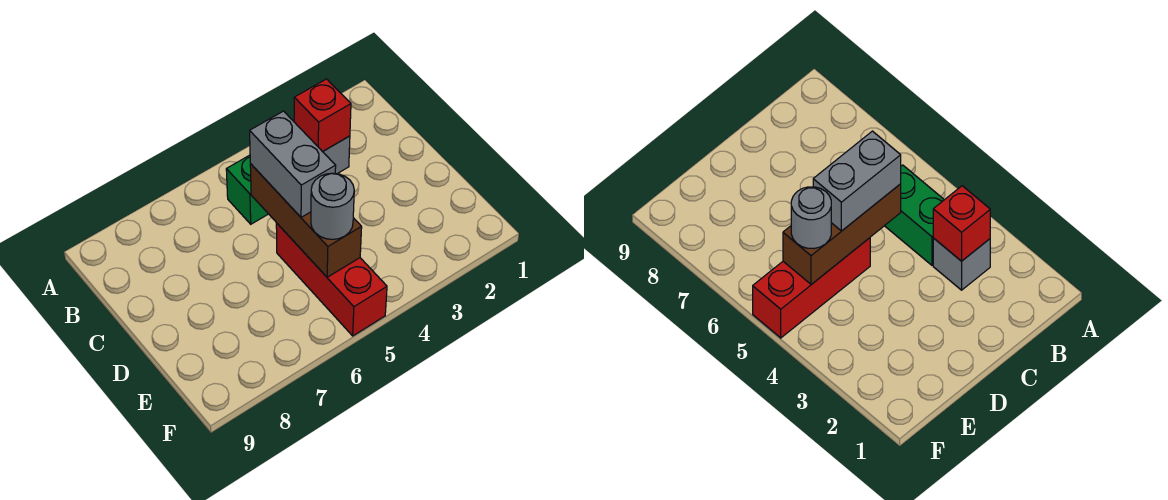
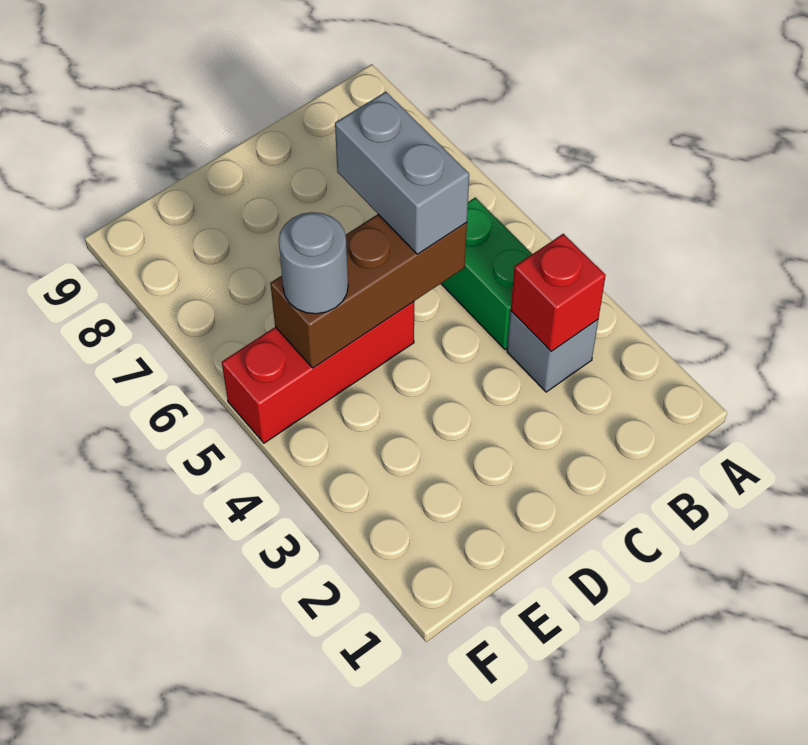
grey 1x2 brick [250,111,336,217] -> grey 1x2 brick turned to [335,92,469,254]

